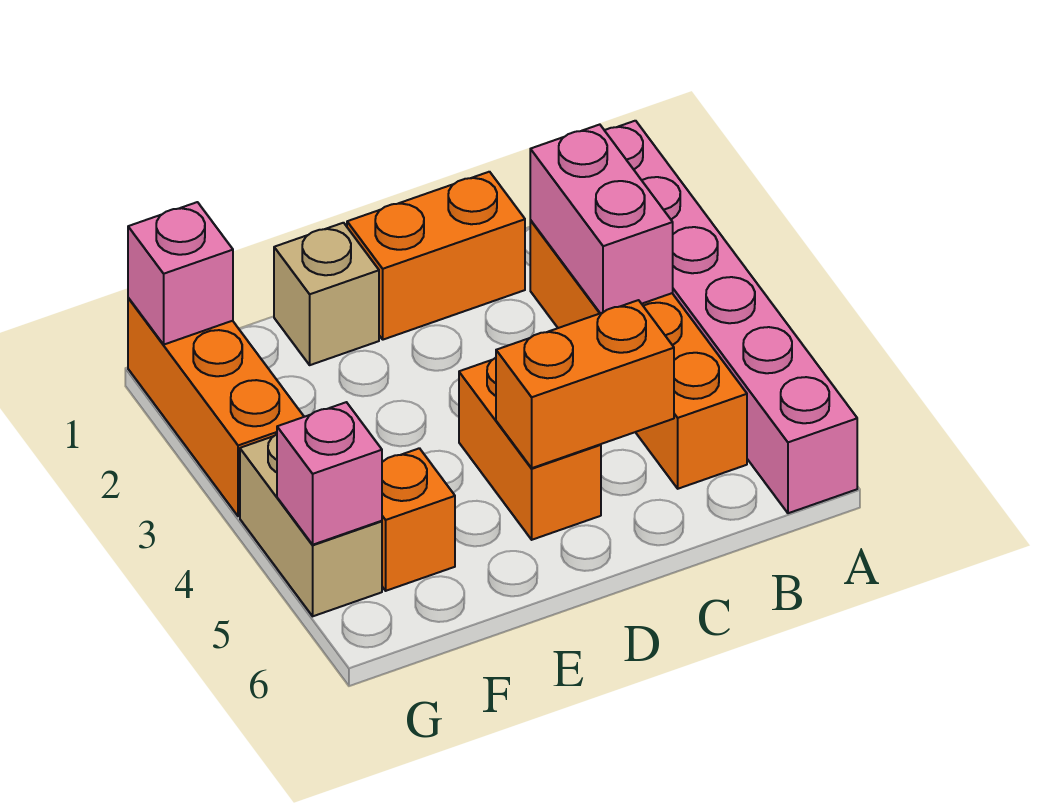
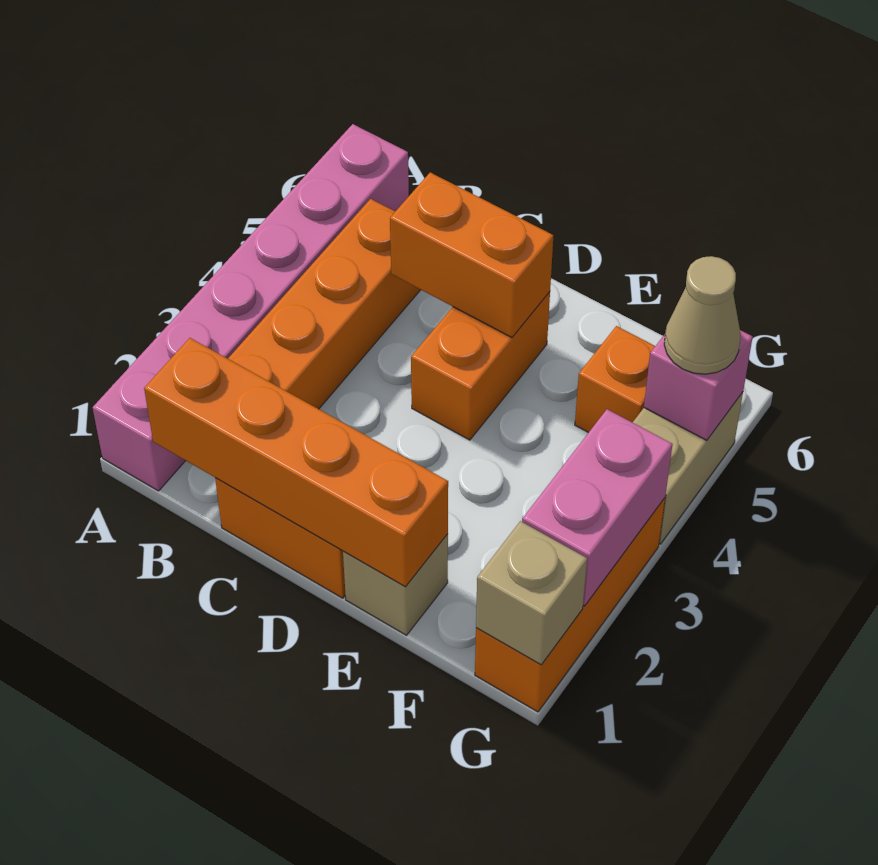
none -> orange 1x4 brick [144,338,448,587]
pink 1x2 brick [530,125,673,313] -> pink 1x2 brick moved to [522,409,673,606]
pink 1x1 brick [128,202,233,344] -> tan 1x1 brick [476,521,587,665]
none -> tan 1x1 cone [664,256,741,374]

